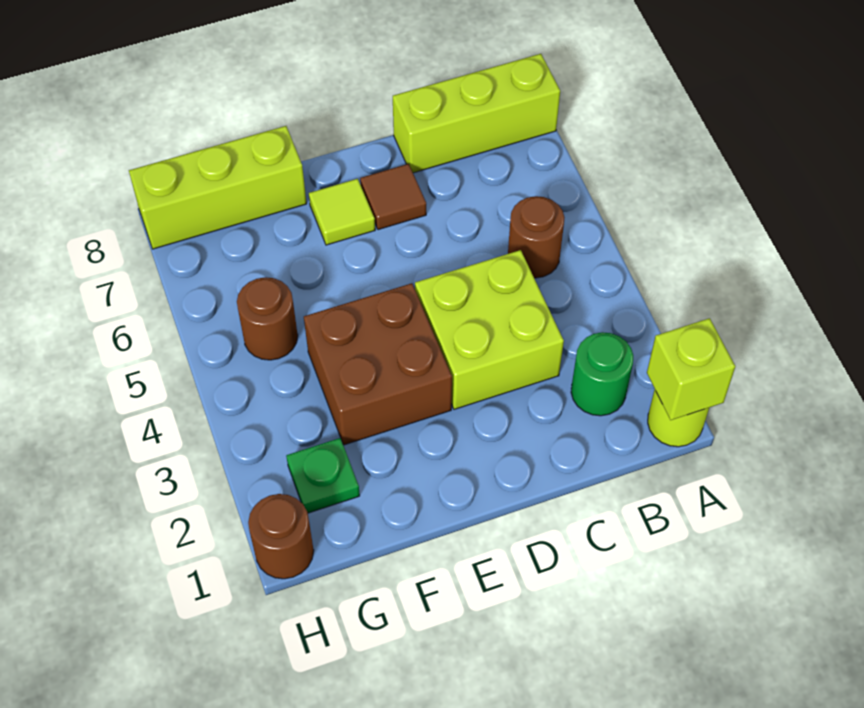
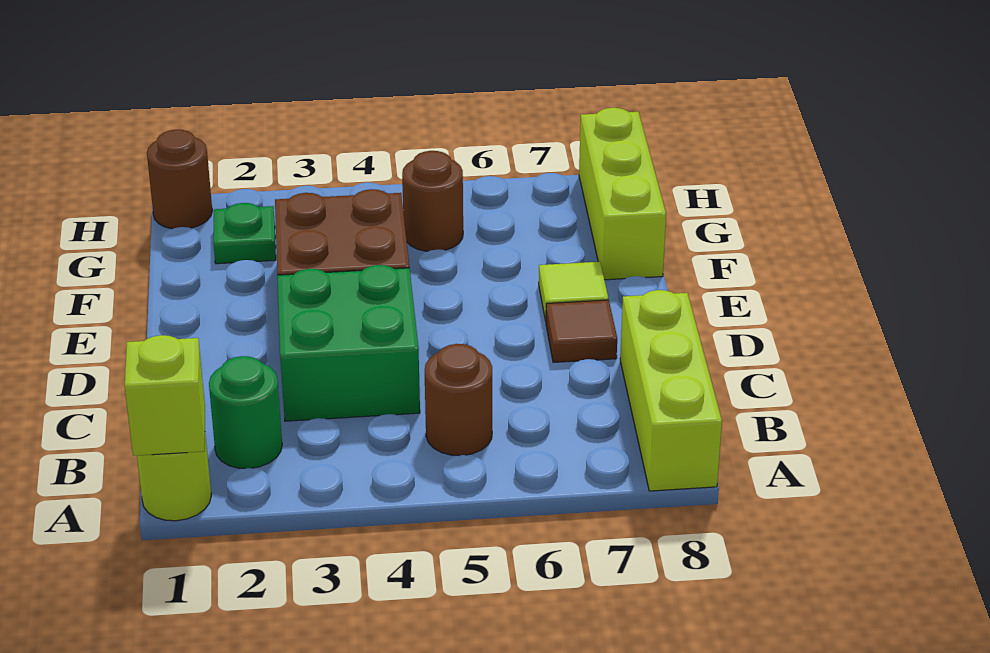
lime 2x2 brick [415,250,564,409] -> green 2x2 brick [277,265,420,421]

